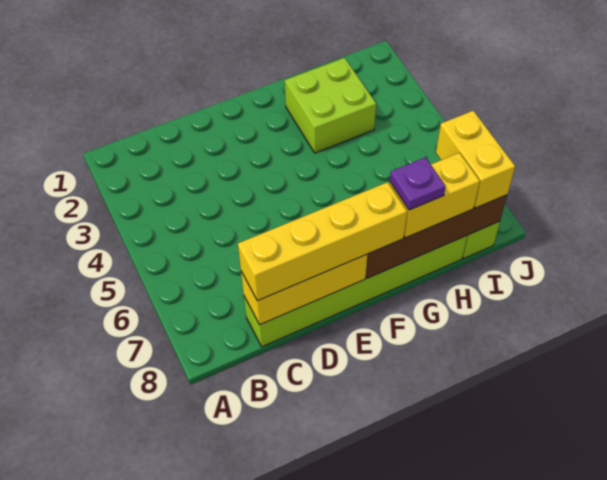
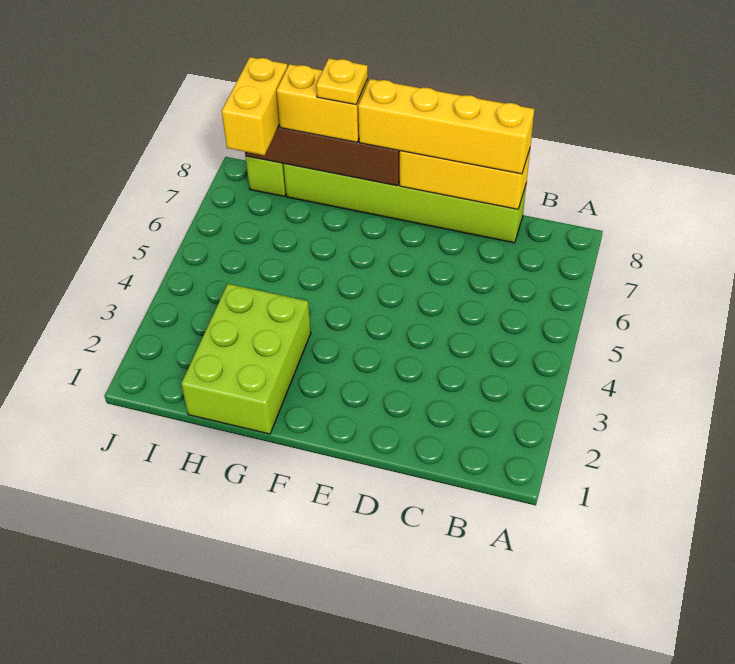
lime 2x2 brick [285,58,376,153] -> lime 2x3 brick [181,284,311,434]
purple 1x1 plate [390,157,446,210] -> yellow 1x1 plate [316,59,368,104]

